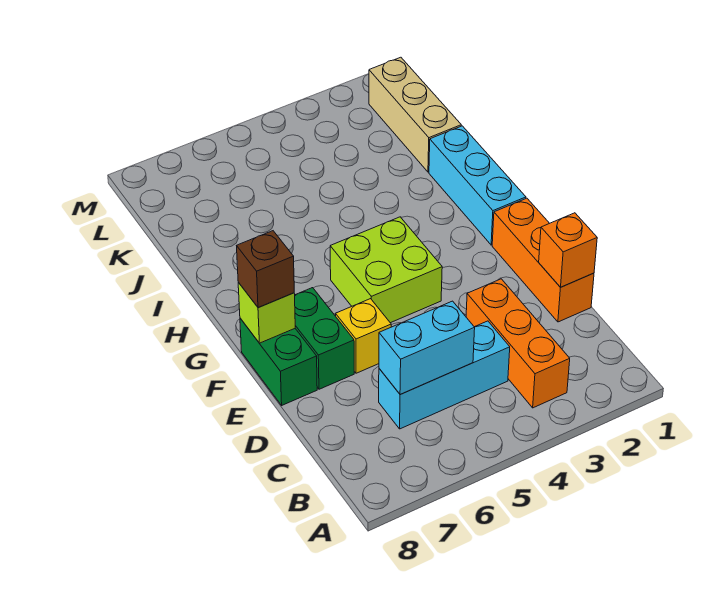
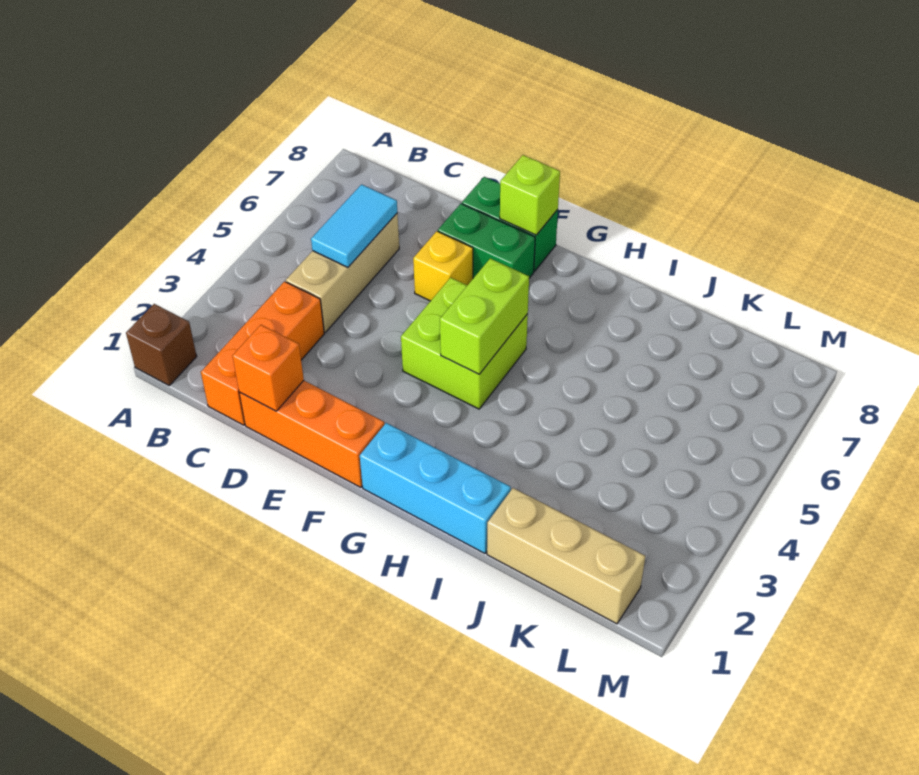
orange 1x3 brick [466,279,570,408] -> orange 1x3 brick turned to [201,282,324,425]
cyan 1x3 brick [379,321,510,429] -> tan 1x3 brick [286,213,399,332]
cyan 1x2 brick [379,301,475,395] -> cyan 1x2 tile [311,184,397,267]
brown 1x1 brick [237,231,294,307] -> brown 1x1 brick moved to [126,304,197,385]
none -> lime 1x2 brick [440,258,529,374]

